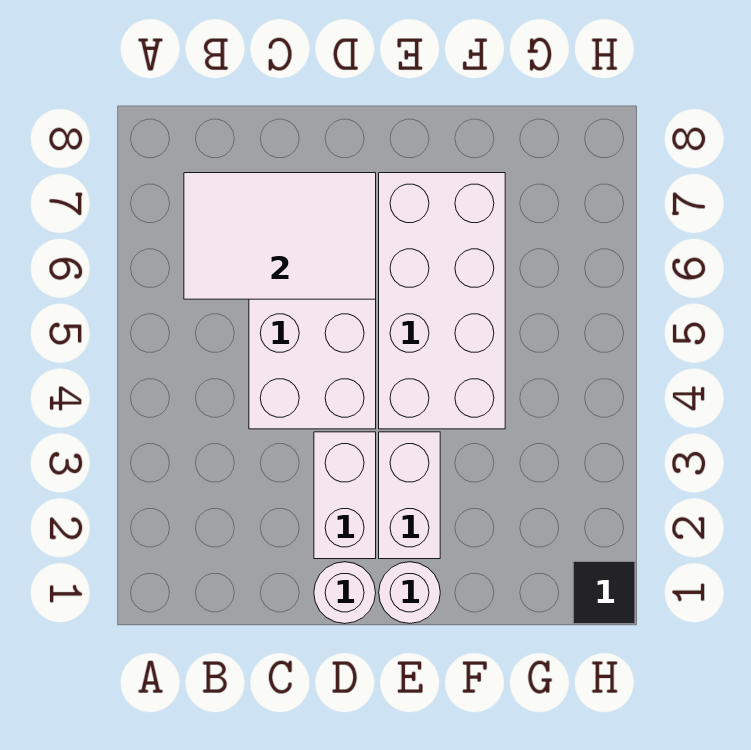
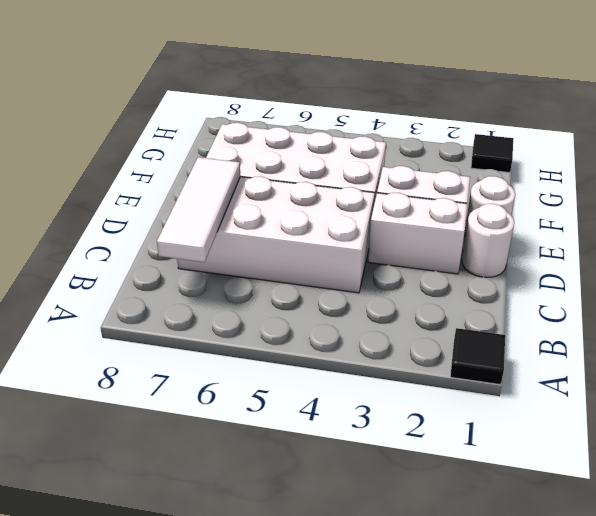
none -> black 1x1 tile [450,328,505,385]
white 2x3 tile [184,173,376,299] -> white 1x3 tile [157,157,240,262]

